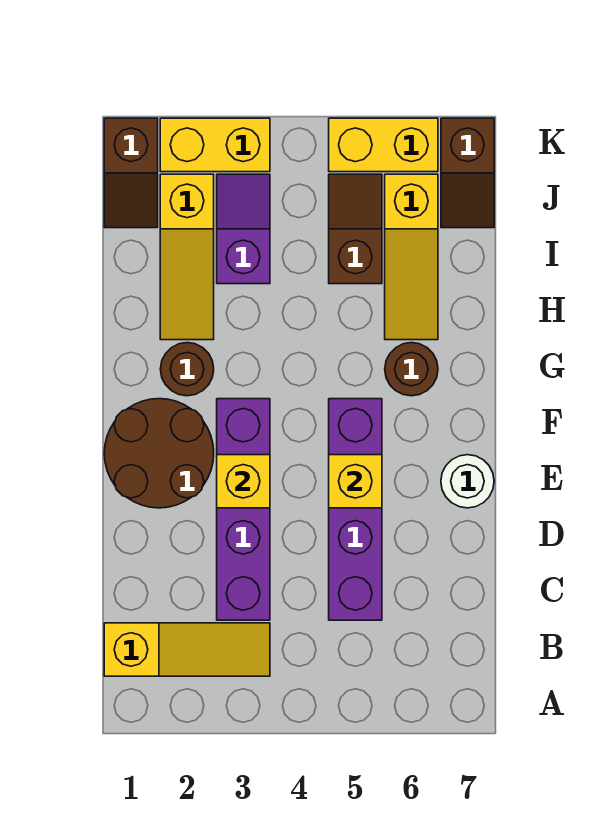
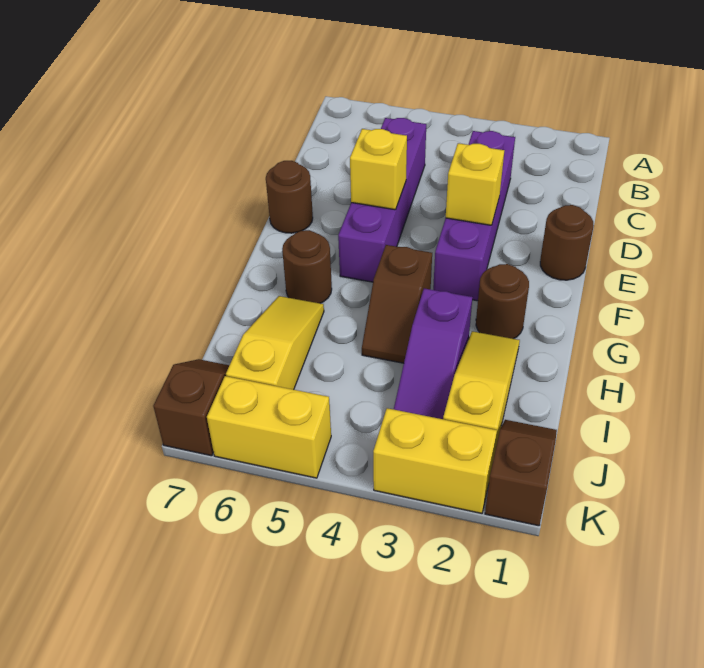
yellow 1x3 slope [104,623,270,676] -> none
brown 2x2 round brick [104,399,214,508] -> brown 1x1 round brick [540,205,594,280]
white 1x1 round brick [441,455,494,508] -> brown 1x1 round brick [266,161,313,233]
purple 1x2 slope [217,174,270,284] -> purple 1x3 slope [394,288,472,419]
brown 1x2 slope [329,174,382,284] -> brown 1x2 slope moved to [362,245,432,363]

